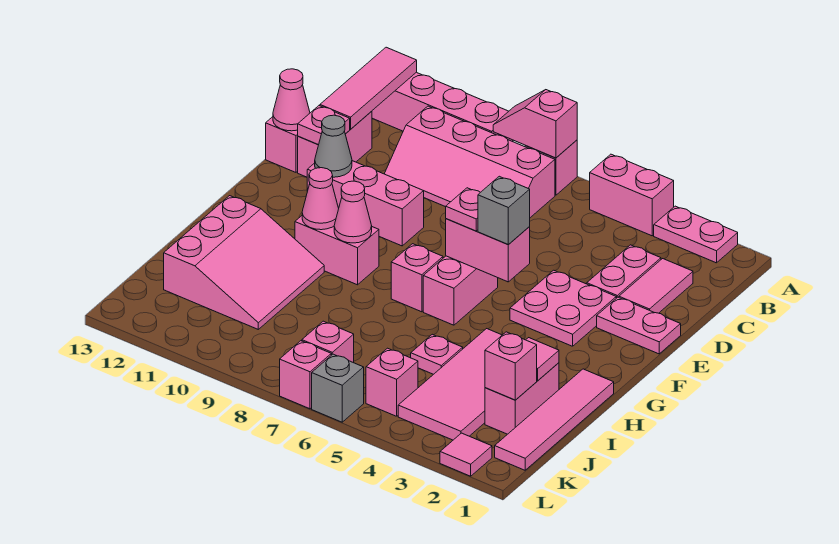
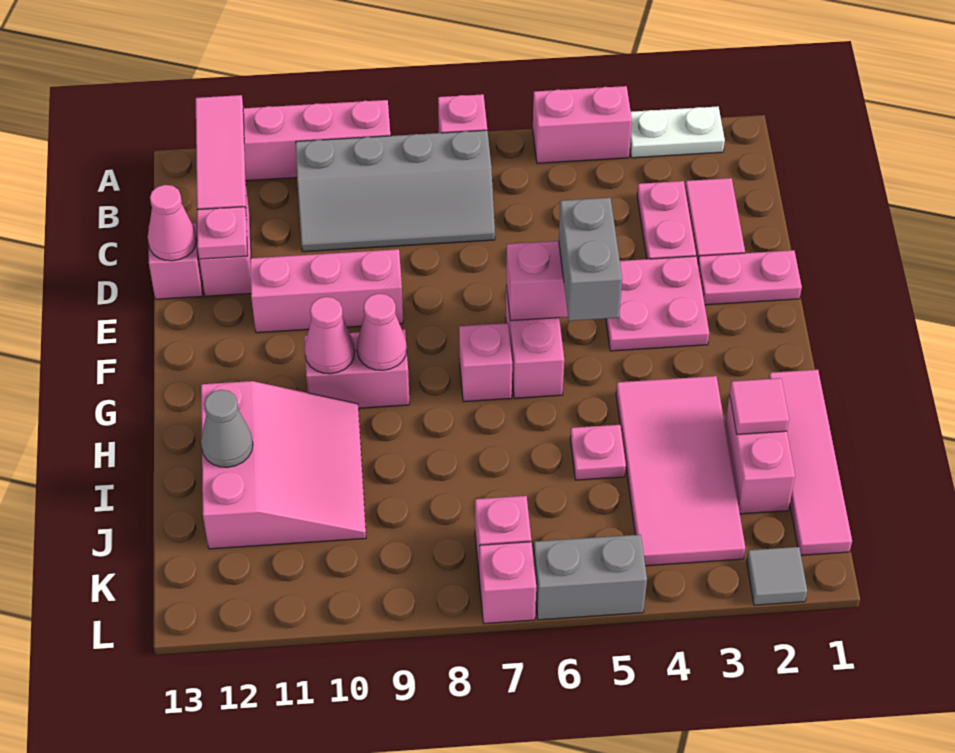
pink 1x2 plate [654,206,738,263] -> white 1x2 plate [630,107,725,158]
pink 1x2 slope [493,90,577,158] -> none
pink 2x4 slope [385,106,555,218] -> grey 2x4 slope [296,130,495,252]
grey 1x1 cone [315,115,352,177] -> grey 1x1 cone moved to [201,390,253,467]
grey 1x1 brick [478,176,530,245] -> grey 1x2 brick [559,198,622,321]
pink 1x1 plate [446,188,480,231] -> none
pink 1x1 brick [485,332,537,400] -> none
pink 1x1 brick [366,348,418,416] -> none
pink 1x1 tile [440,433,492,476] -> grey 1x1 tile [747,547,807,605]
grey 1x1 brick [312,354,364,422] -> grey 1x2 brick [534,535,647,620]

